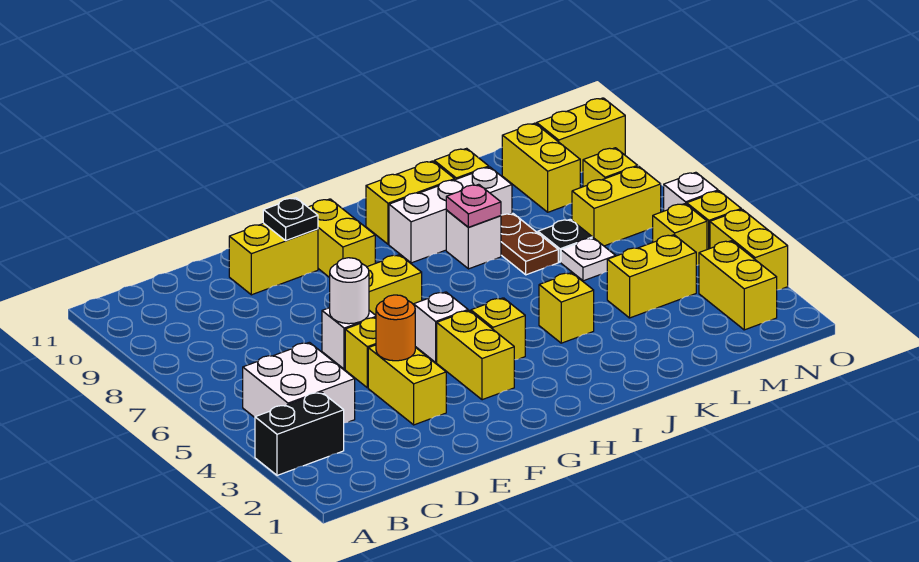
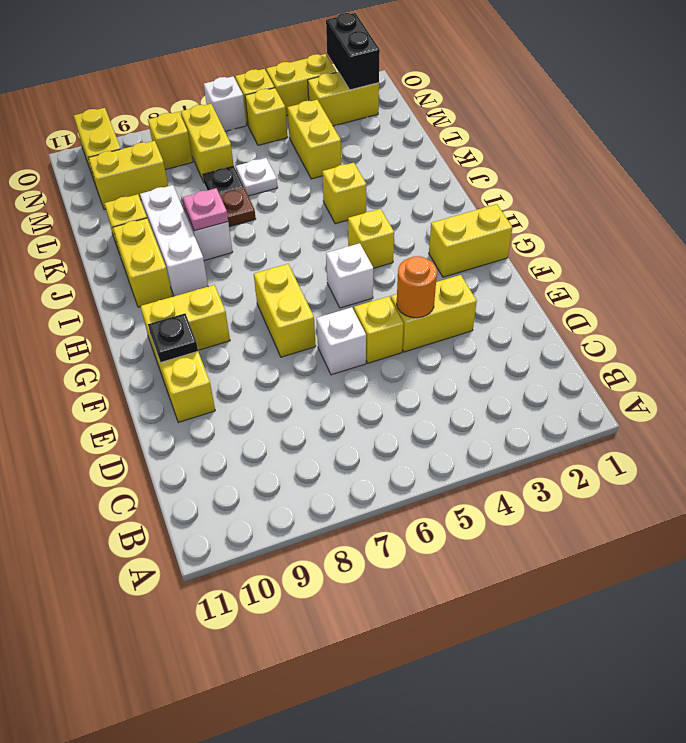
black 1x2 brick [255,392,344,475] -> black 1x2 brick moved to [326,13,380,90]
white 2x2 brick [243,342,355,423] -> none
white 1x1 round brick [330,258,369,324] -> none
yellow 1x2 brick [437,311,514,400] -> yellow 1x2 brick moved to [429,204,513,277]

